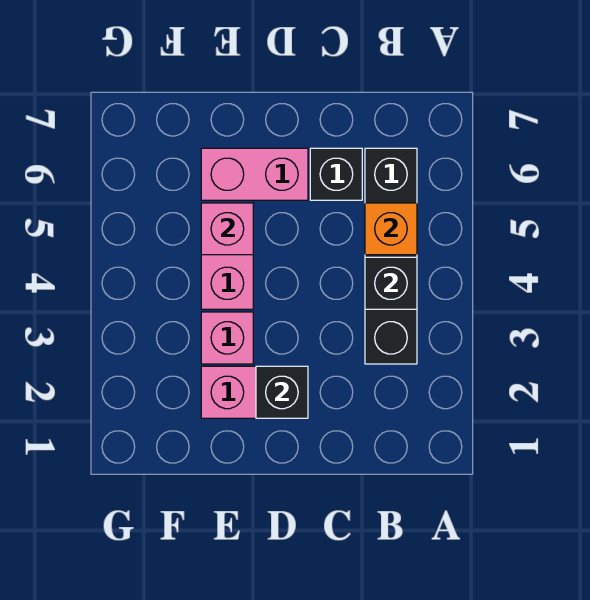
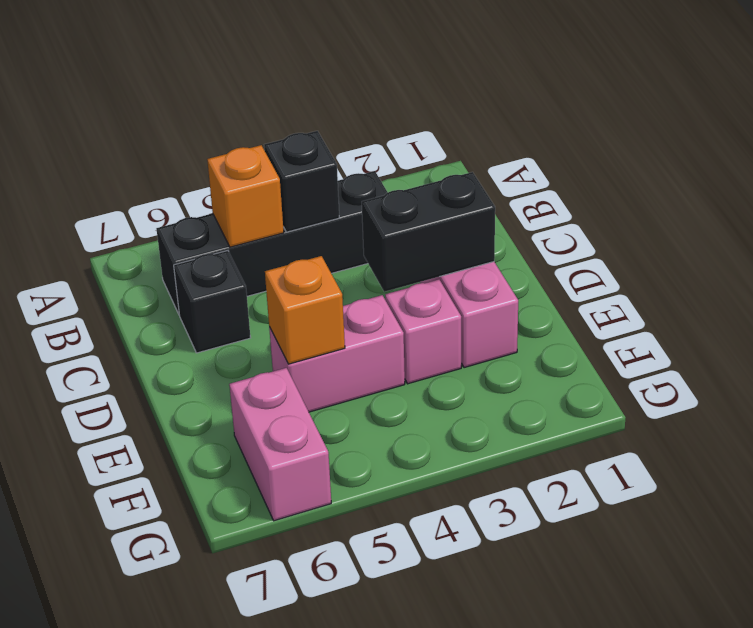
black 1x1 brick [256,366,308,418] -> black 1x2 brick [362,172,495,292]
pink 1x2 brick [201,148,308,200] -> pink 1x2 brick moved to [229,368,331,521]
pink 1x1 brick [201,203,253,255] -> orange 1x1 brick [265,256,345,364]

